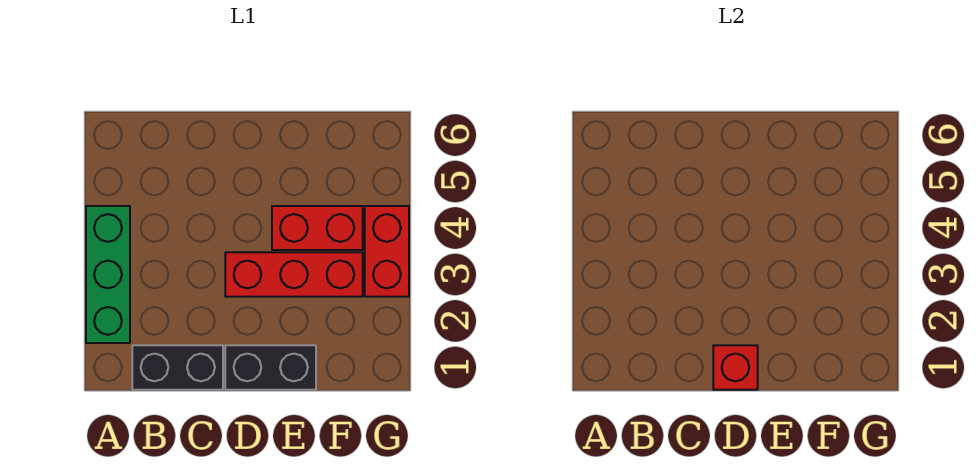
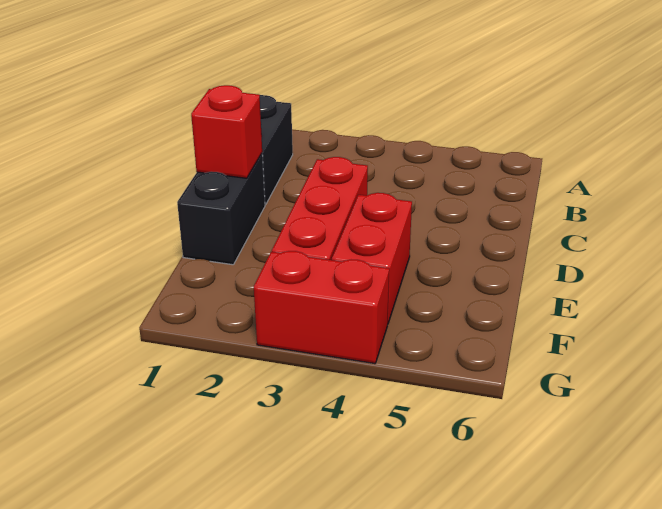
green 1x3 brick [86,206,130,343] -> none

